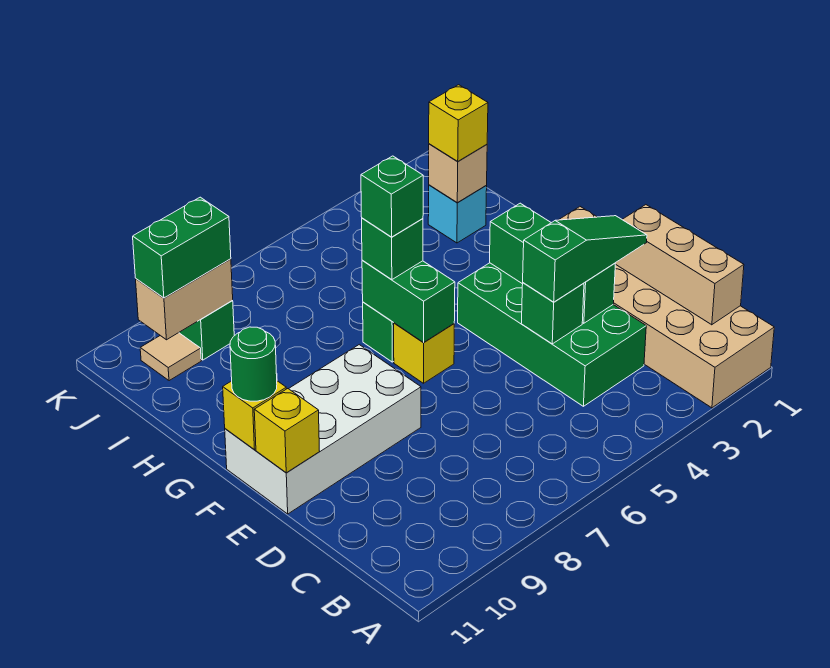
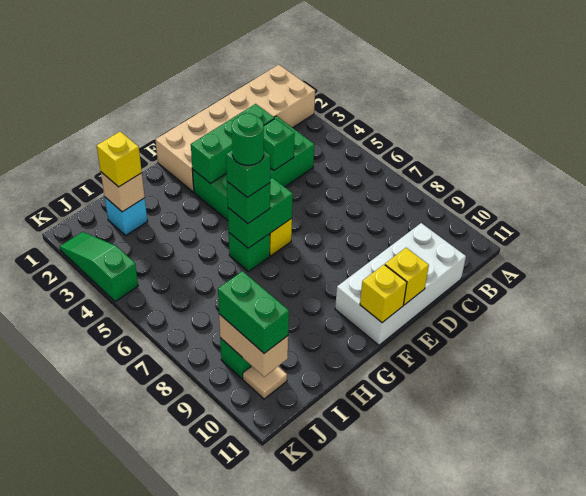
tan 1x3 brick [615,205,744,325] -> none
green 1x3 slope [523,216,647,302] -> green 1x3 slope moved to [60,232,138,302]
white 2x4 brick [225,345,421,514] -> white 2x4 brick turned to [335,223,466,345]
green 1x1 round brick [230,327,277,401] -> green 1x1 round brick moved to [232,113,264,165]

